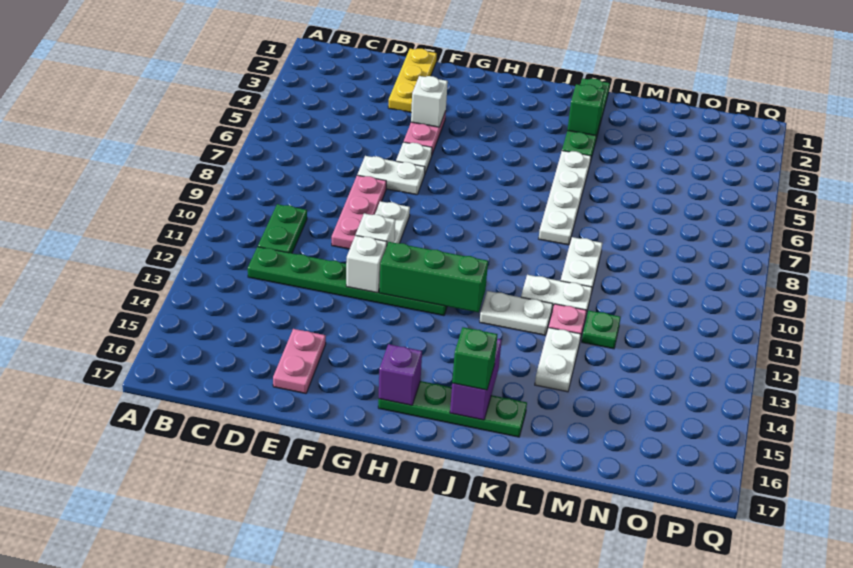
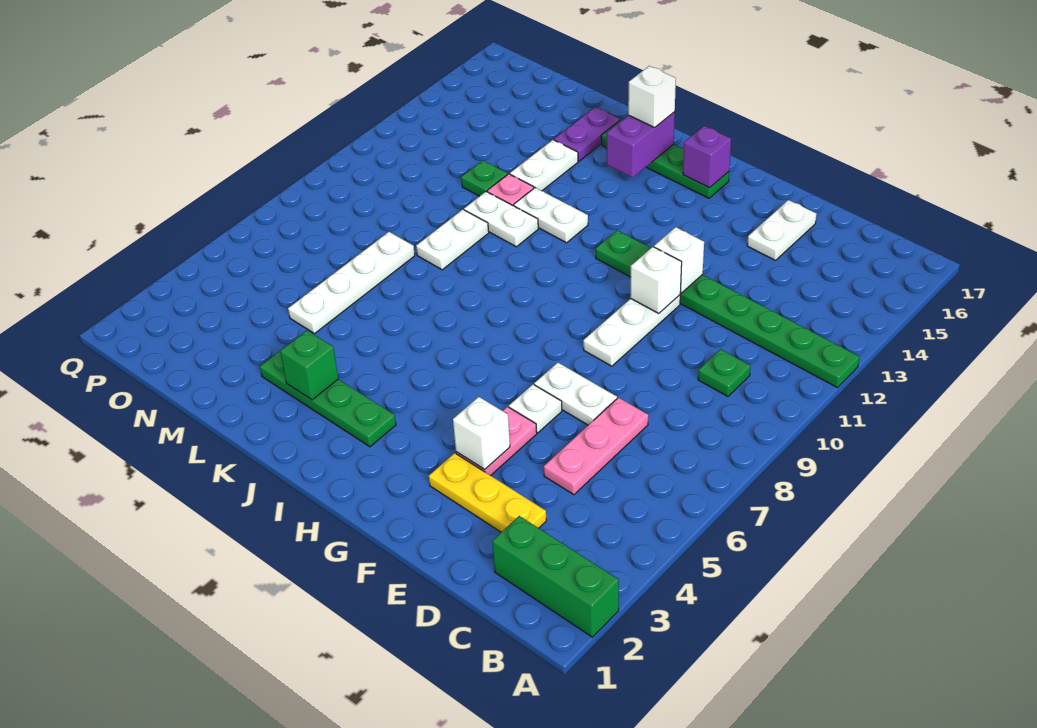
green 1x2 plate [258,204,307,253] -> green 1x1 plate [698,349,750,396]
green 1x6 plate [248,247,447,316] -> green 1x8 plate [596,230,859,388]
yellow 1x3 plate [388,49,437,112] -> yellow 1x3 plate turned to [429,453,546,532]
pink 1x3 plate [332,175,386,249] -> pink 1x3 plate moved to [544,398,648,495]
pink 1x2 plate [273,329,326,394] -> white 1x2 plate [747,200,816,260]
green 1x3 brick [380,242,488,312] -> green 1x3 brick moved to [492,516,619,637]
green 1x1 brick [452,327,497,390] -> white 1x1 brick [628,66,676,127]
green 1x4 plate [562,78,610,162] -> green 1x4 plate turned to [260,346,396,447]
white 1x4 plate [539,151,591,245] -> white 1x4 plate moved to [288,232,415,333]
none -> purple 1x2 plate [554,107,620,161]

